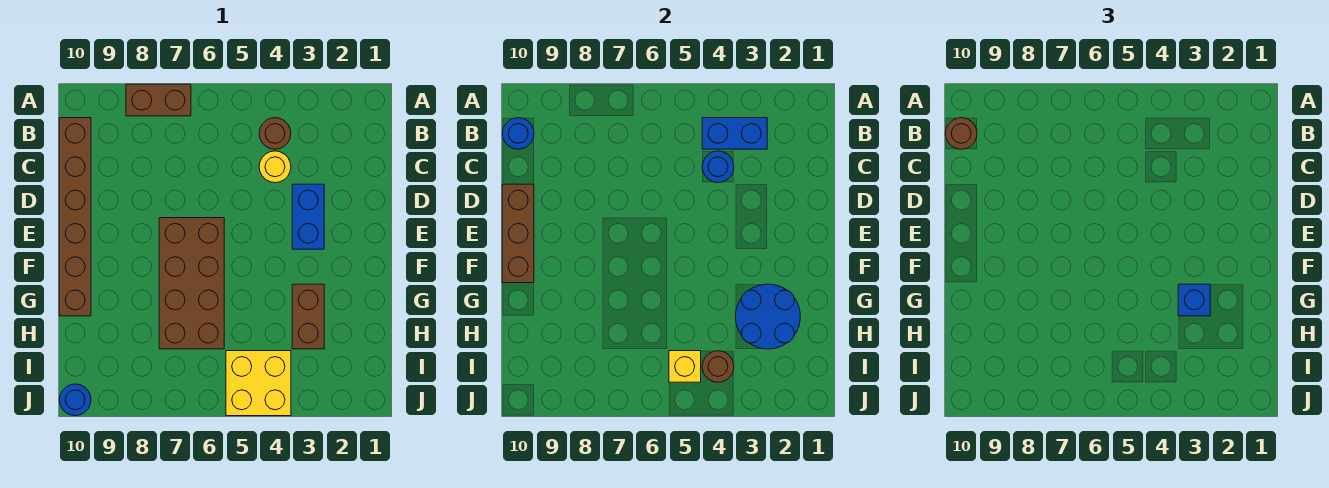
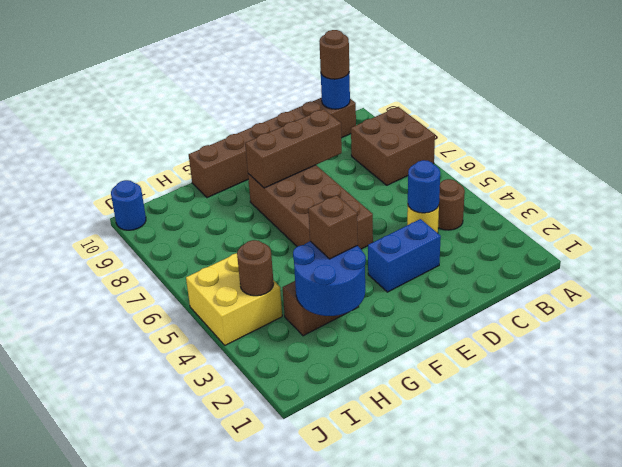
brown 1x2 brick [126,84,191,116] -> brown 2x2 brick [351,107,435,185]
blue 1x2 brick [702,118,767,149] -> none
brown 1x3 brick [502,184,534,283] -> brown 1x3 brick moved to [245,109,342,188]
brown 2x4 brick [159,218,224,349] -> brown 2x4 brick turned to [248,165,373,249]
blue 1x1 brick [1178,284,1210,316] -> brown 1x1 brick [308,195,358,259]
yellow 1x1 brick [669,351,701,382] -> none

